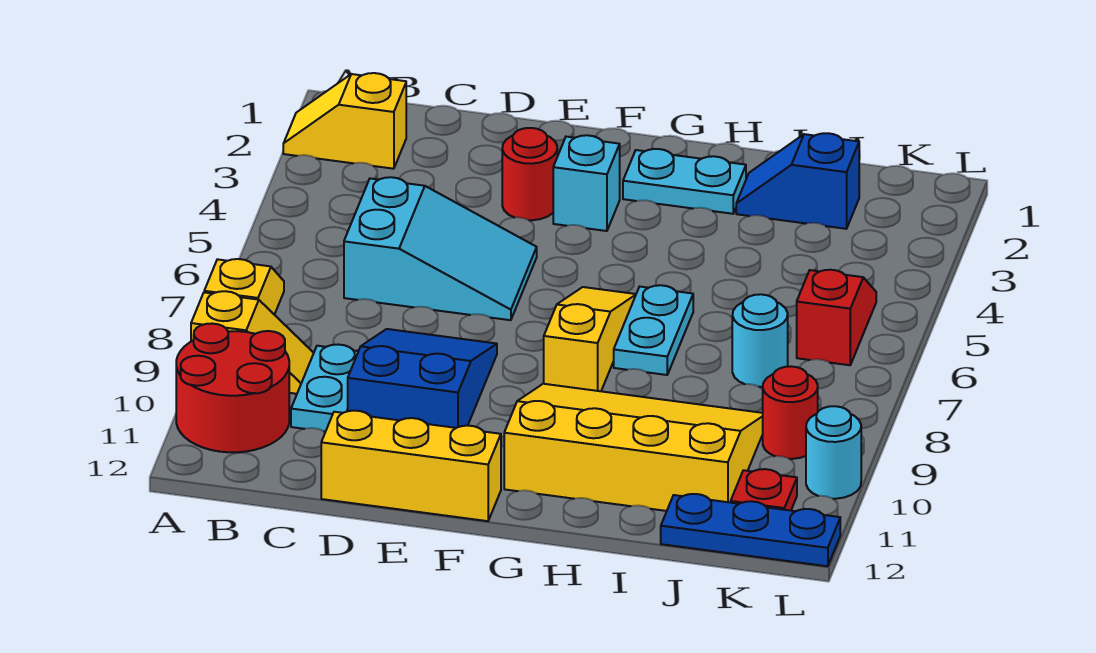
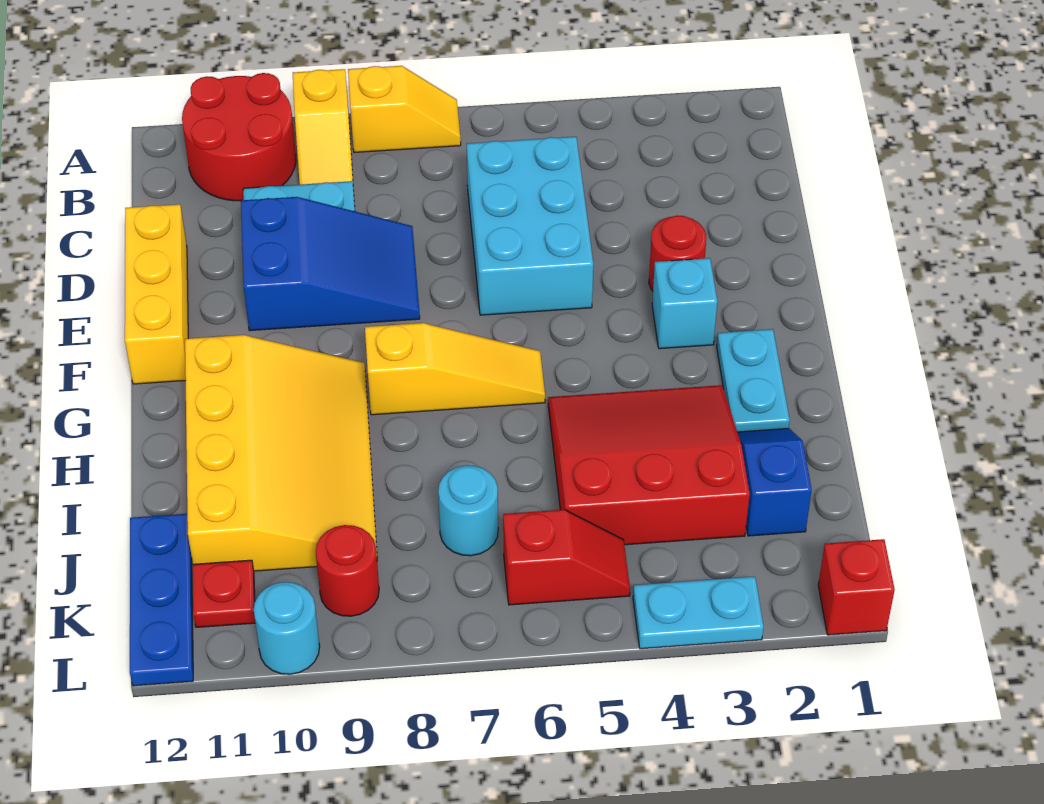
yellow 1x2 slope [283,73,406,169] -> none
cyan 2x3 slope [344,177,537,320] -> cyan 2x3 brick [467,137,593,315]
none -> red 3x3 slope [548,385,750,545]
cyan 1x2 plate [614,285,693,375] -> cyan 1x2 plate moved to [633,576,764,649]
none -> red 1x1 brick [818,539,895,635]

